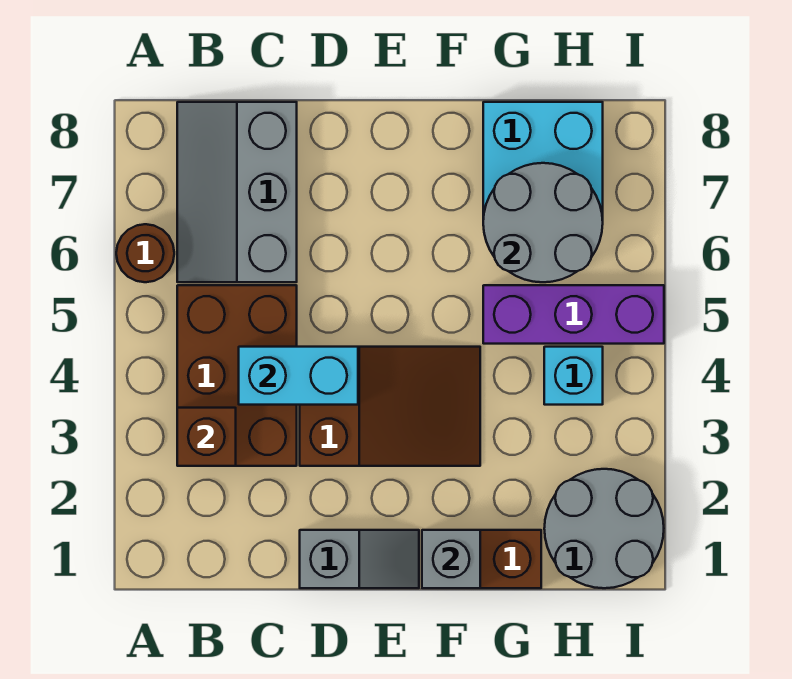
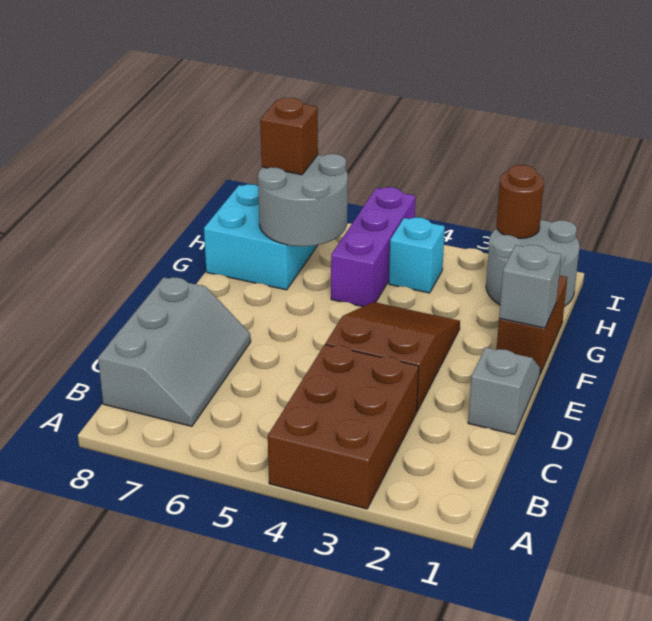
brown 1x1 round brick [116,224,174,282] -> brown 1x1 round brick moved to [496,165,544,238]
brown 2x3 brick [177,285,297,466] -> brown 2x3 brick turned to [268,345,419,509]
brown 1x1 brick [177,408,236,466] -> brown 1x1 brick moved to [260,98,318,175]
grey 2x3 slope [177,102,297,282] -> grey 2x3 slope turned to [98,277,251,426]
cyan 1x2 brick [239,347,358,405] -> none

